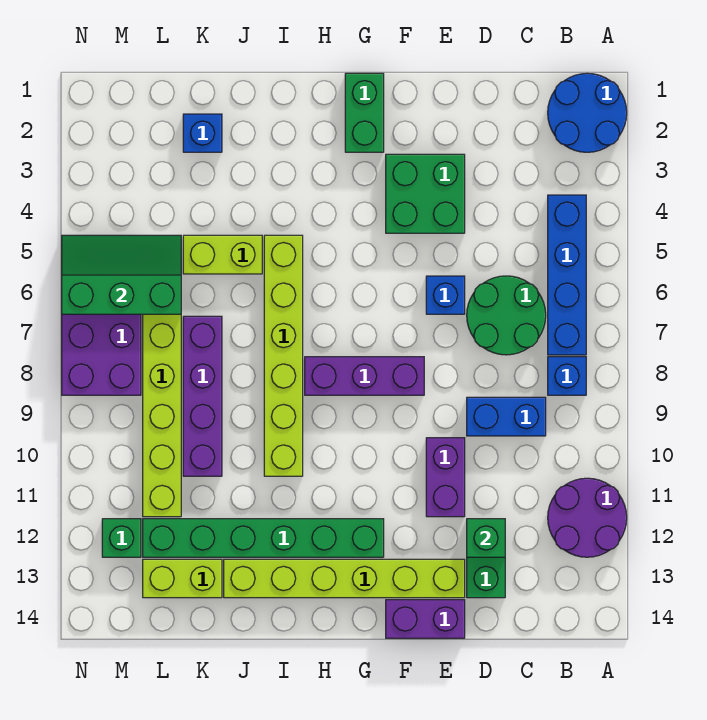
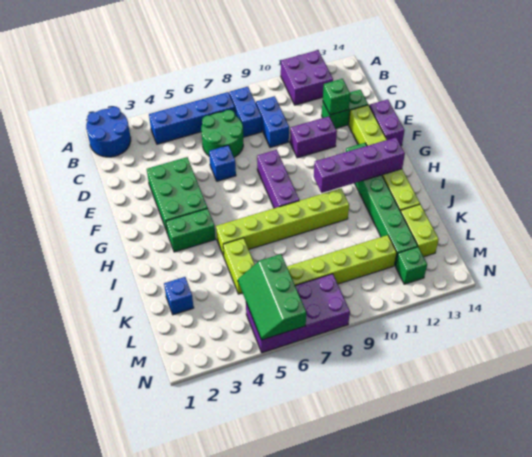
purple 2x2 round brick [548,478,627,557] -> purple 2x2 brick [281,50,333,105]
blue 1x1 brick [548,357,586,395] -> blue 1x2 brick [229,87,262,137]
green 2x2 brick [386,154,465,233] -> green 2x3 brick [147,157,207,231]
green 1x2 brick [345,73,384,152] -> green 1x2 brick moved to [166,208,216,252]
purple 1x4 brick [183,316,222,476] -> purple 1x4 brick moved to [314,138,405,193]

